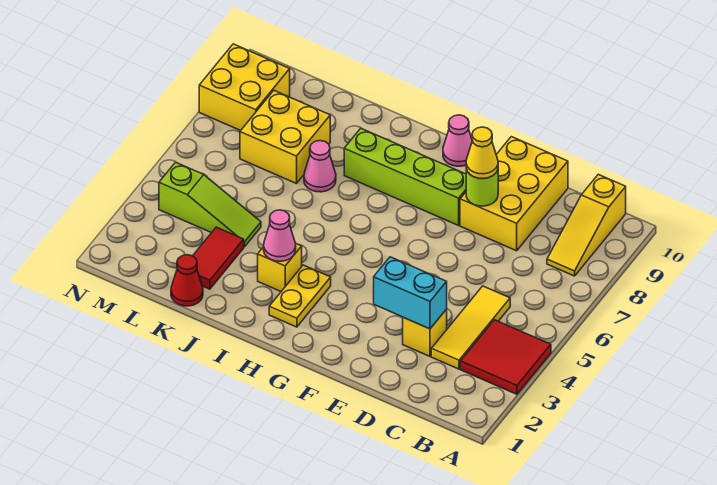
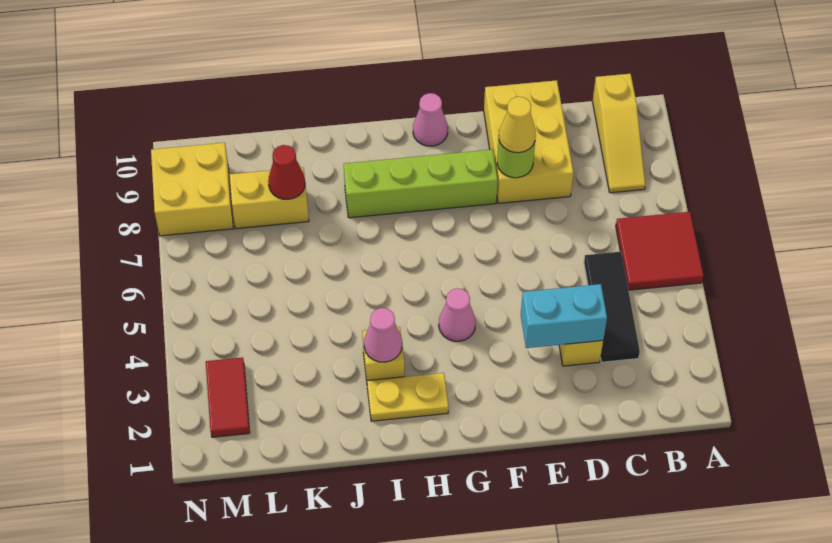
red 2x2 tile [460,320,551,394] -> red 2x2 tile moved to [616,212,703,290]
yellow 1x3 tile [431,286,510,369] -> black 1x3 tile [584,252,640,362]
yellow 1x2 plate [269,265,331,327] -> yellow 1x2 plate turned to [367,373,449,421]
pink 1x1 cone [304,141,336,192] -> pink 1x1 cone moved to [439,288,476,341]
red 1x1 cone [171,255,203,306] -> red 1x1 cone moved to [268,145,305,199]
red 1x2 tile [193,227,244,289] -> red 1x2 tile moved to [206,357,250,437]
lime 1x3 slope [159,162,261,247] -> none
yellow 2x2 brick [240,91,330,184] -> yellow 1x2 brick [229,167,309,229]

